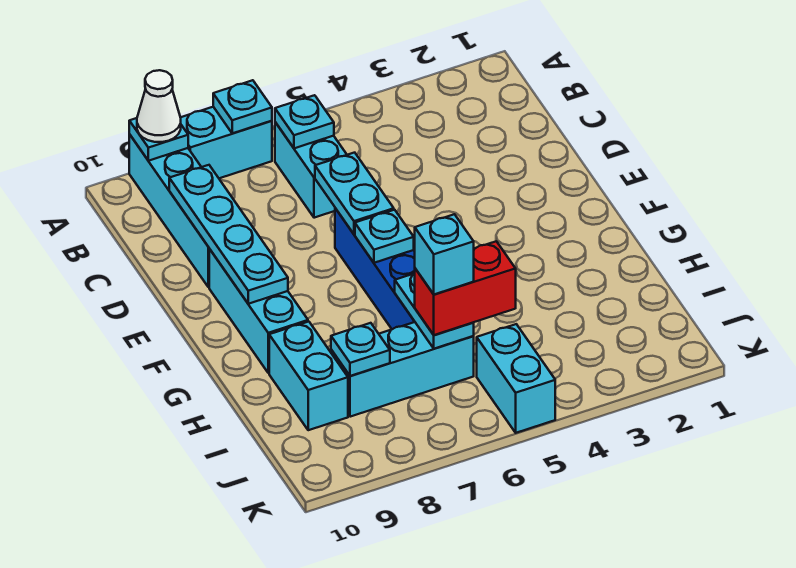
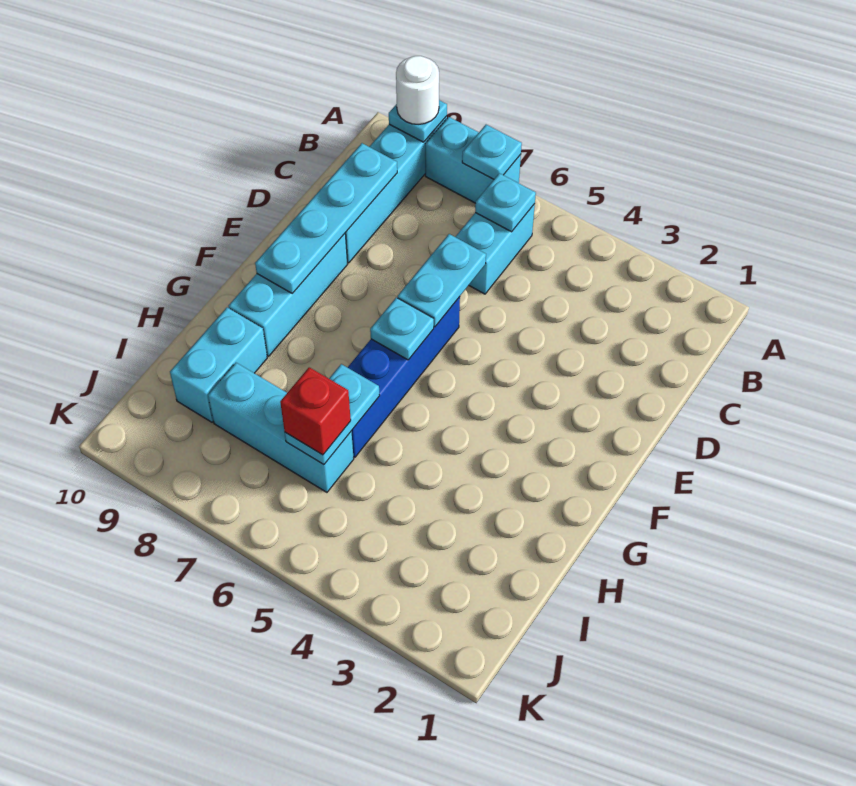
white 1x1 cone [137,70,181,142] -> white 1x1 round brick [396,56,439,124]
red 1x2 brick [415,241,516,335] -> red 1x1 brick [280,367,351,455]
cyan 1x1 brick [415,214,474,294] -> none
cyan 1x1 plate [331,323,390,376] -> none
cyan 1x2 brick [477,324,555,433] -> none

